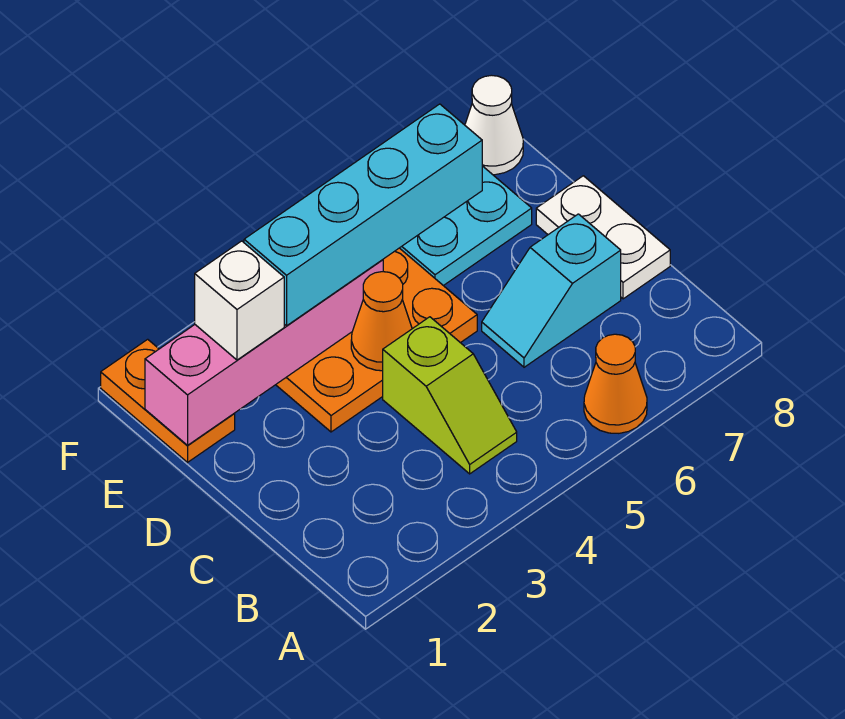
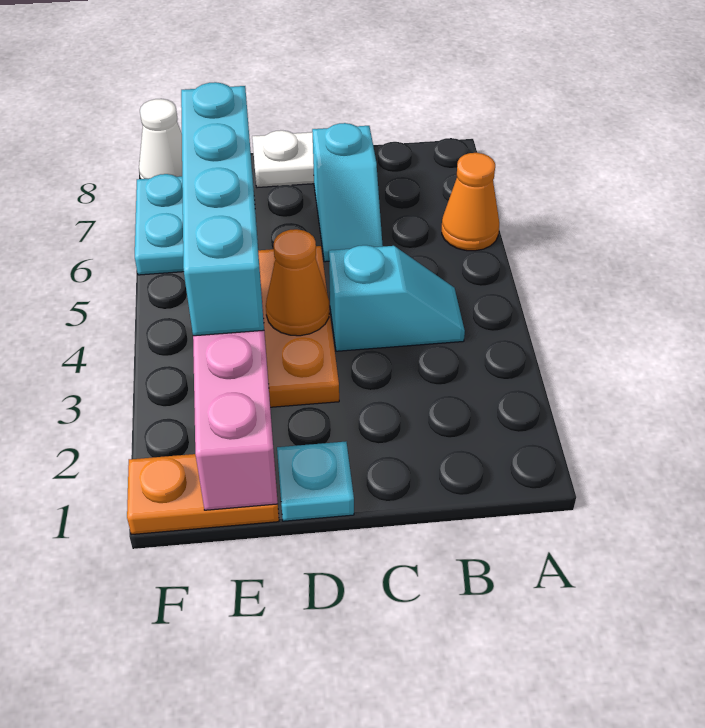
lime 1x2 slope [383,317,517,474] -> cyan 1x2 slope [329,245,465,351]
none -> cyan 1x1 plate [277,442,354,521]
white 1x1 brick [195,241,284,360] -> none

